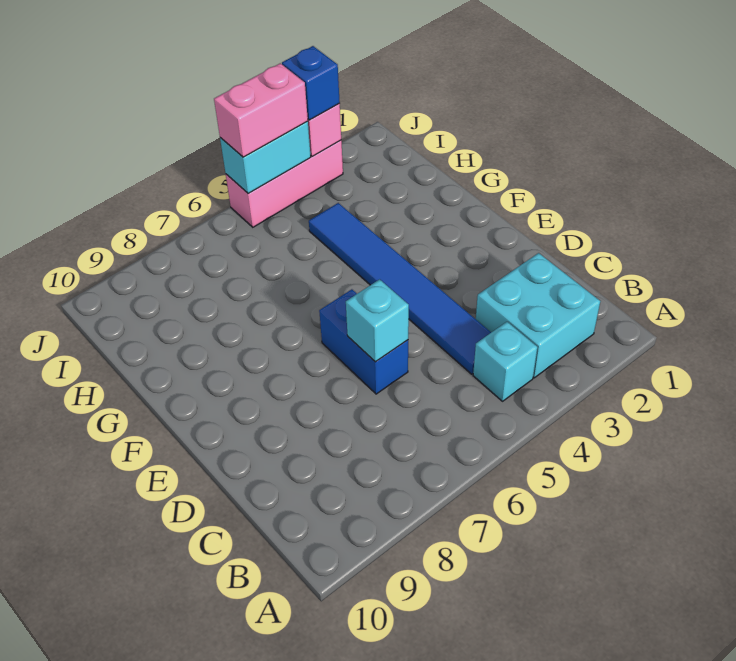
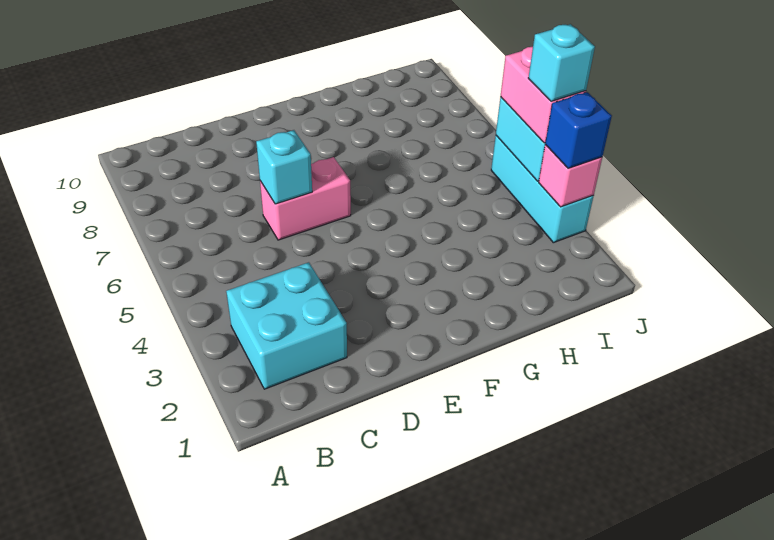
cyan 1x1 brick [473,322,537,401] -> cyan 1x1 brick moved to [528,24,595,101]
blue 1x6 tile [309,203,491,374] -> none
blue 1x2 brick [319,289,408,394] -> pink 1x2 brick [260,157,351,240]
pink 1x3 brick [226,140,343,227] -> cyan 1x3 brick [491,136,593,243]

